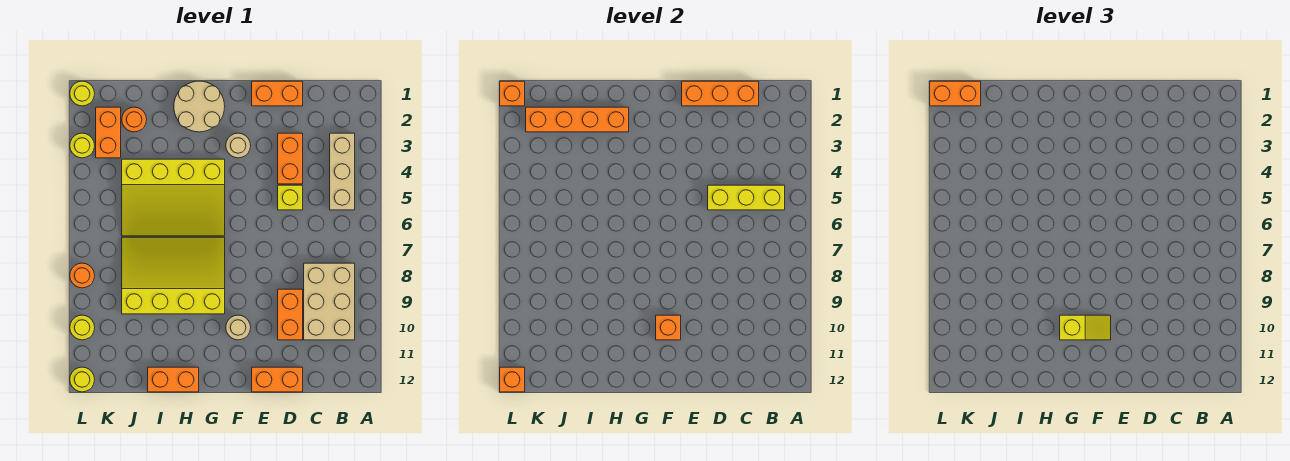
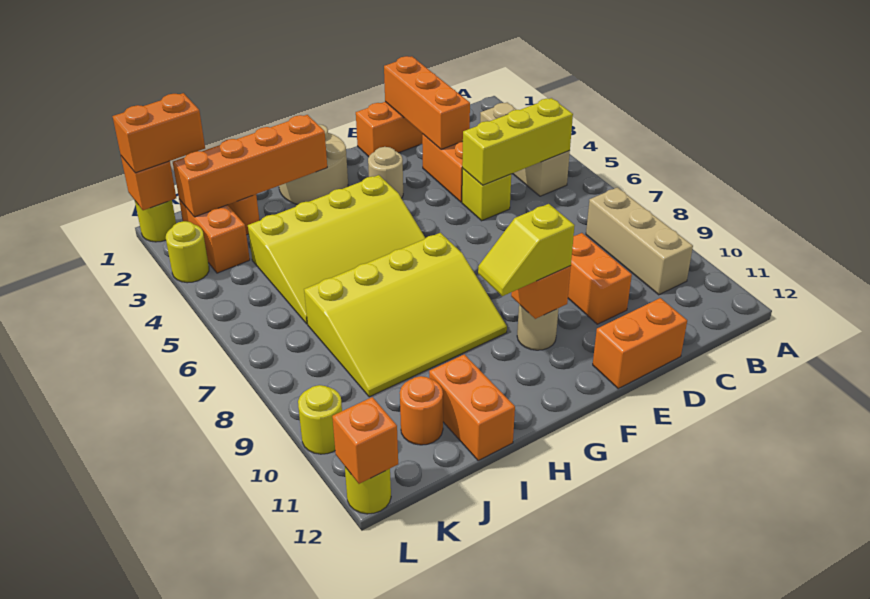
tan 2x3 brick [304,263,355,340] -> tan 1x3 brick [586,187,693,295]
orange 1x3 brick [682,81,759,106] -> orange 1x3 brick turned to [384,56,470,149]
yellow 1x2 slope [1060,315,1111,340] -> yellow 1x2 slope turned to [478,204,575,296]
yellow 3x4 slope [122,237,225,314] -> yellow 3x4 slope turned to [304,233,507,397]
orange 1x2 brick [148,367,199,392] -> orange 1x2 brick turned to [429,354,515,461]
orange 1x1 round brick [70,263,95,288] -> orange 1x1 round brick moved to [400,376,443,445]

